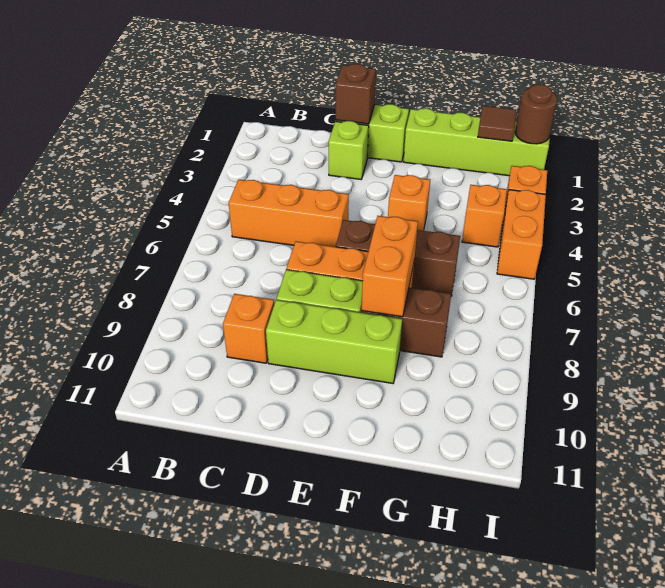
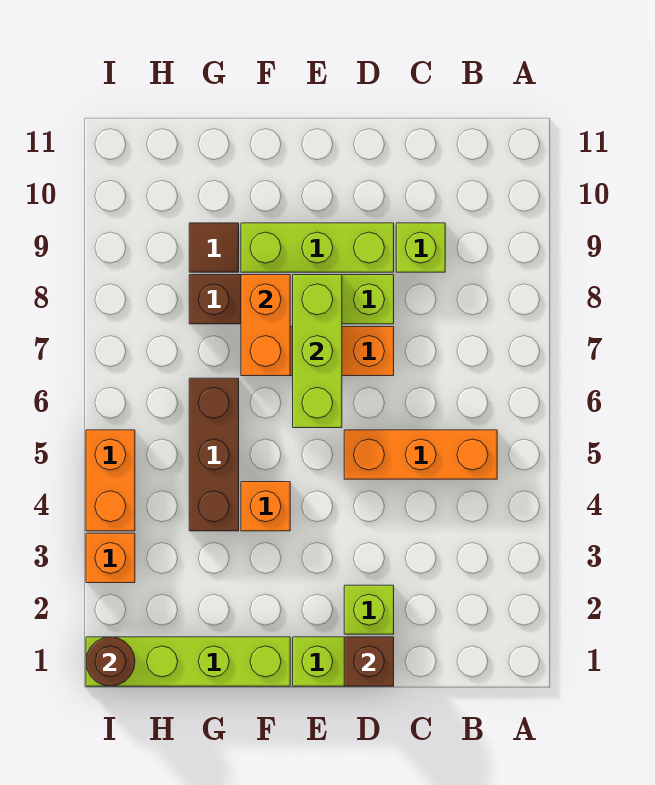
orange 1x1 brick [223,294,274,363] -> lime 1x1 brick [396,223,445,272]
brown 1x3 brick [336,220,460,296] -> brown 1x3 brick turned to [189,378,239,531]
none -> lime 1x3 brick [293,275,342,428]
brown 1x1 tile [478,106,516,141] -> brown 1x1 tile moved to [189,223,239,272]
orange 1x1 brick [462,185,507,247] -> none

